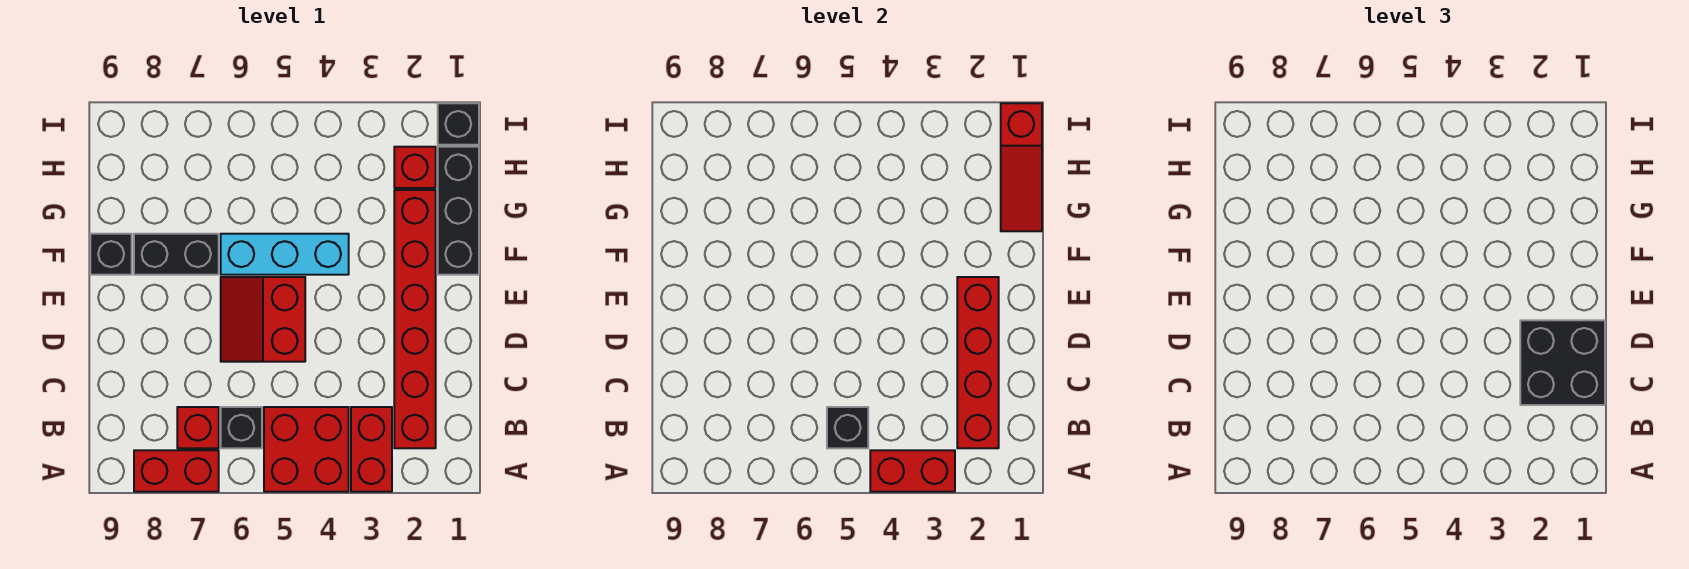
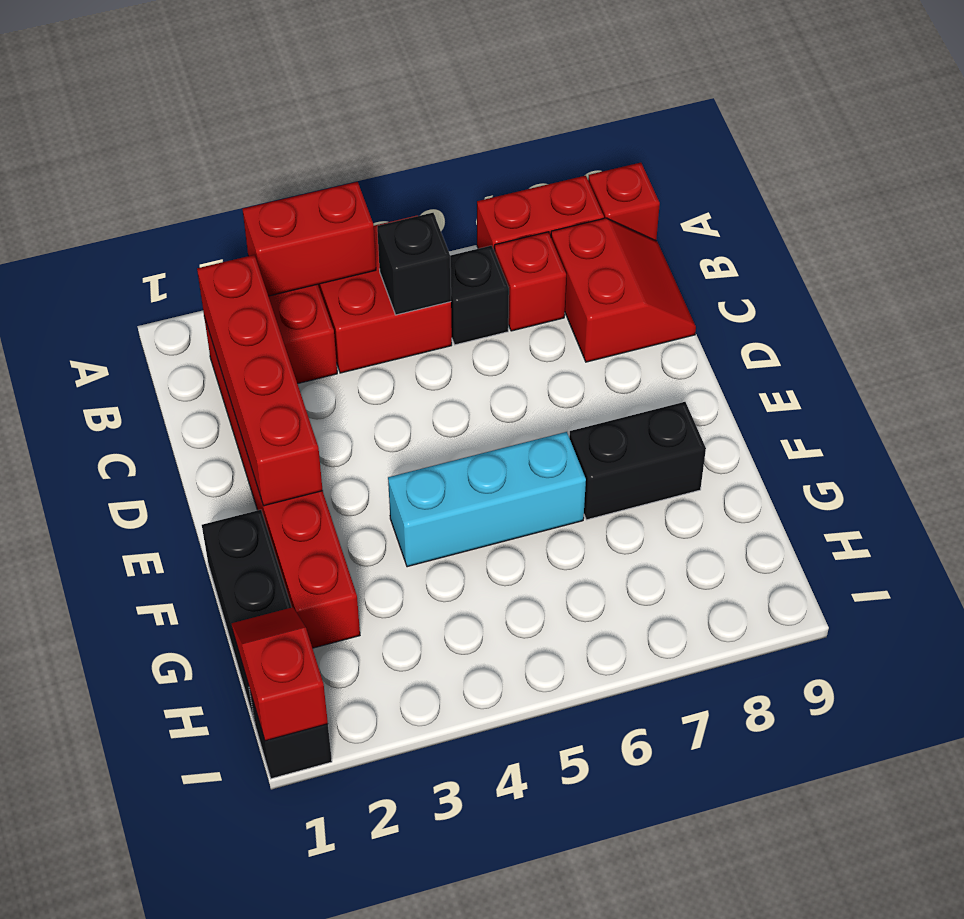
black 2x2 brick [1520,320,1605,405] -> none
red 2x2 slope [221,277,305,362] -> red 2x2 slope moved to [551,218,696,362]
black 1x1 brick [90,234,132,275] -> none
red 1x3 slope [1001,103,1042,231] -> red 1x2 slope [232,607,328,741]
red 1x1 brick [394,147,436,188] -> red 1x1 brick moved to [588,163,660,241]

